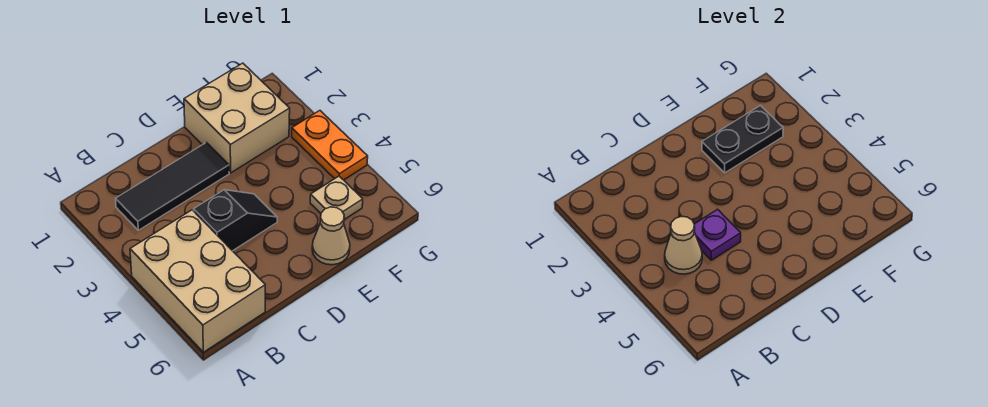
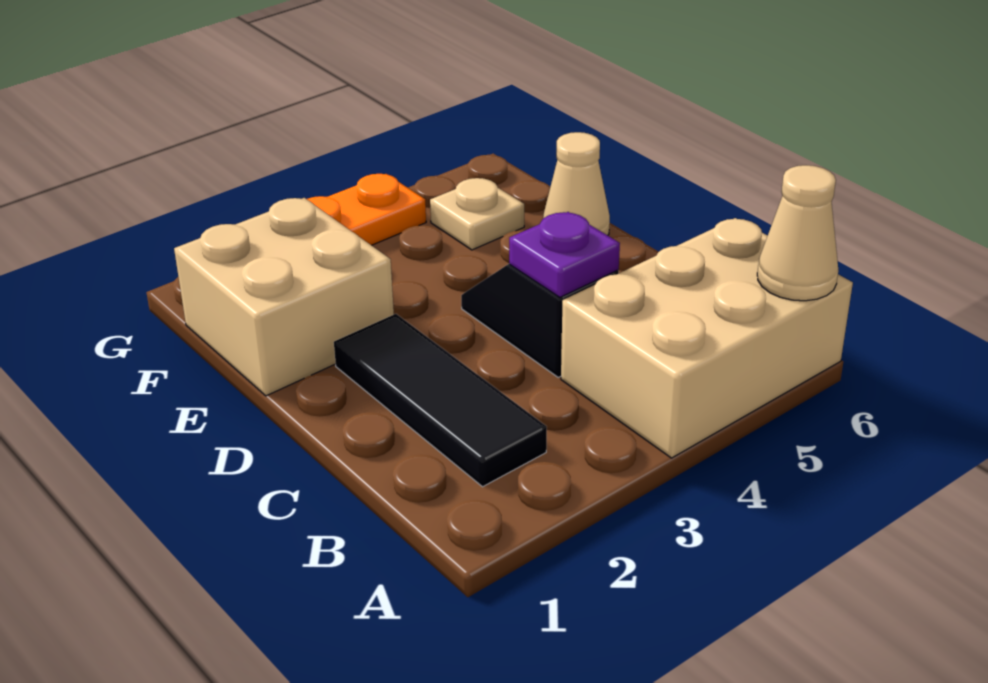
tan 1x1 cone [665,217,702,274] -> tan 1x1 cone moved to [757,165,838,301]
black 1x2 plate [702,106,783,173] -> none

